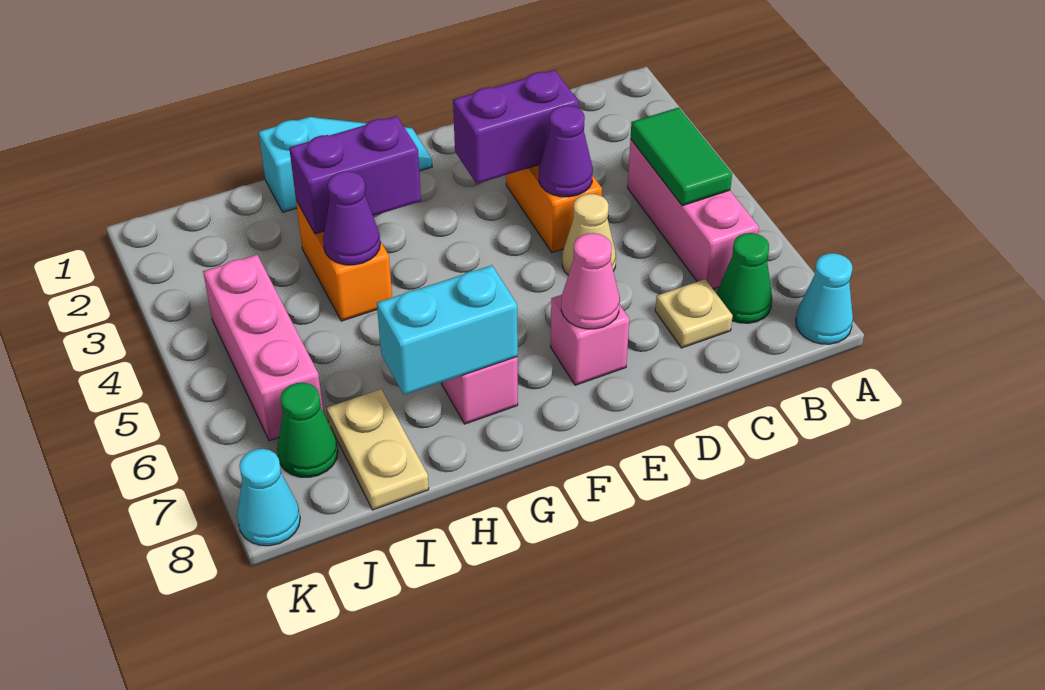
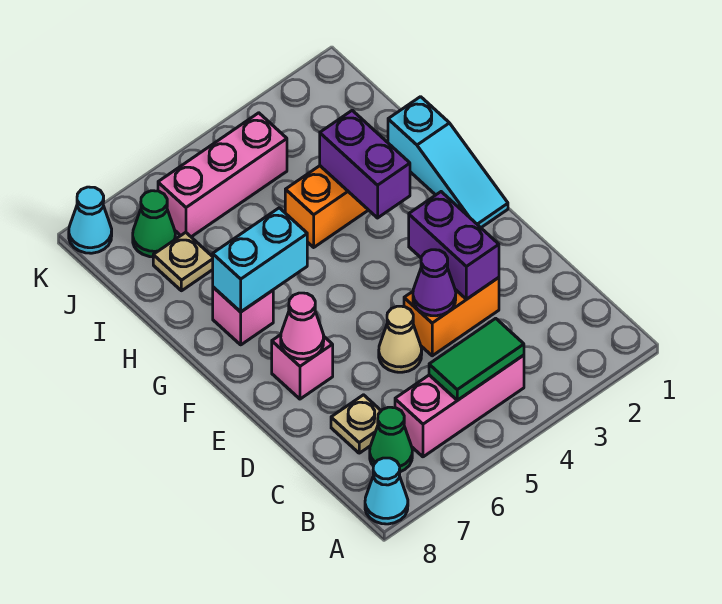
cyan 1x2 brick [377,265,518,395] -> cyan 1x2 brick turned to [213,208,307,312]
purple 1x1 cone [323,171,380,265] -> none
tan 1x2 plate [327,389,429,510] -> tan 1x1 plate [153,232,213,291]

